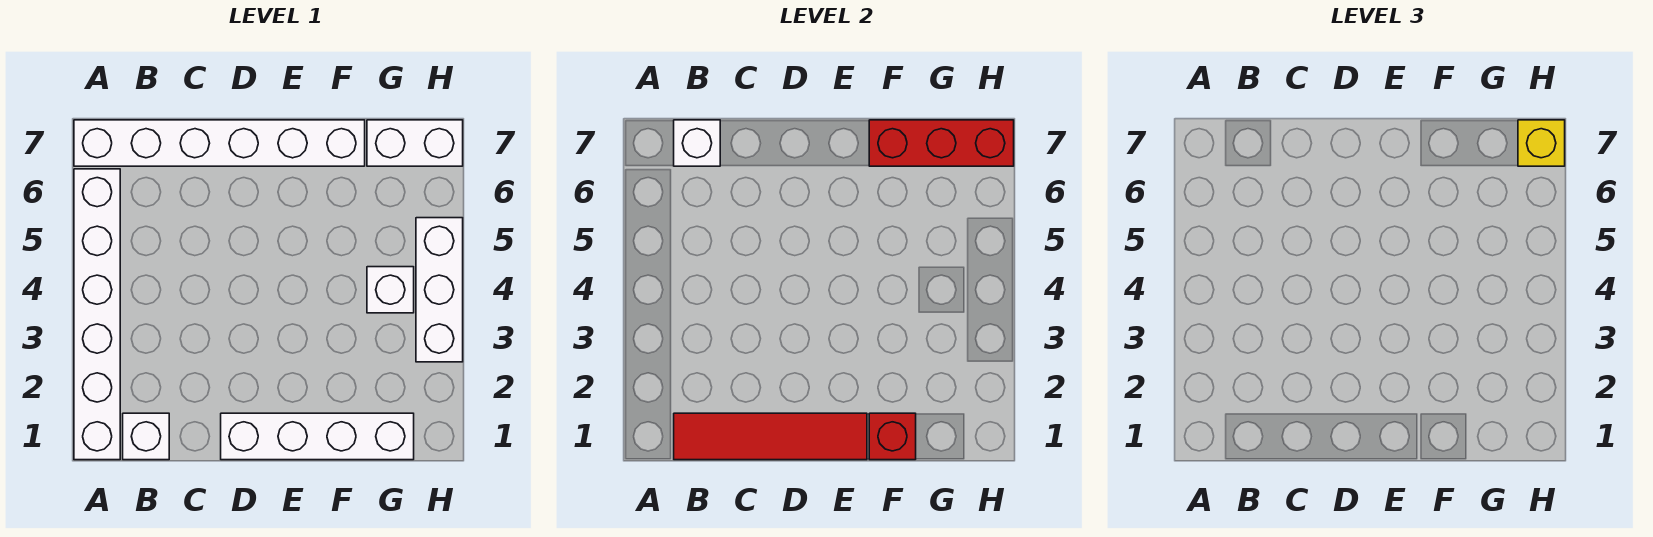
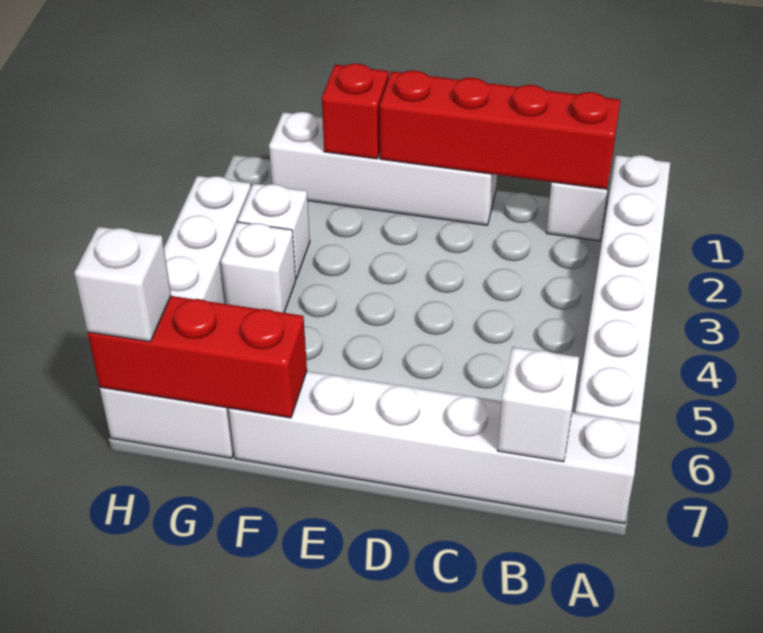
red 1x4 tile [674,413,867,460] -> red 1x4 brick [380,71,620,189]
none -> white 1x1 brick [238,183,310,279]
yellow 1x1 brick [1518,120,1565,166] -> white 1x1 brick [74,227,171,342]

